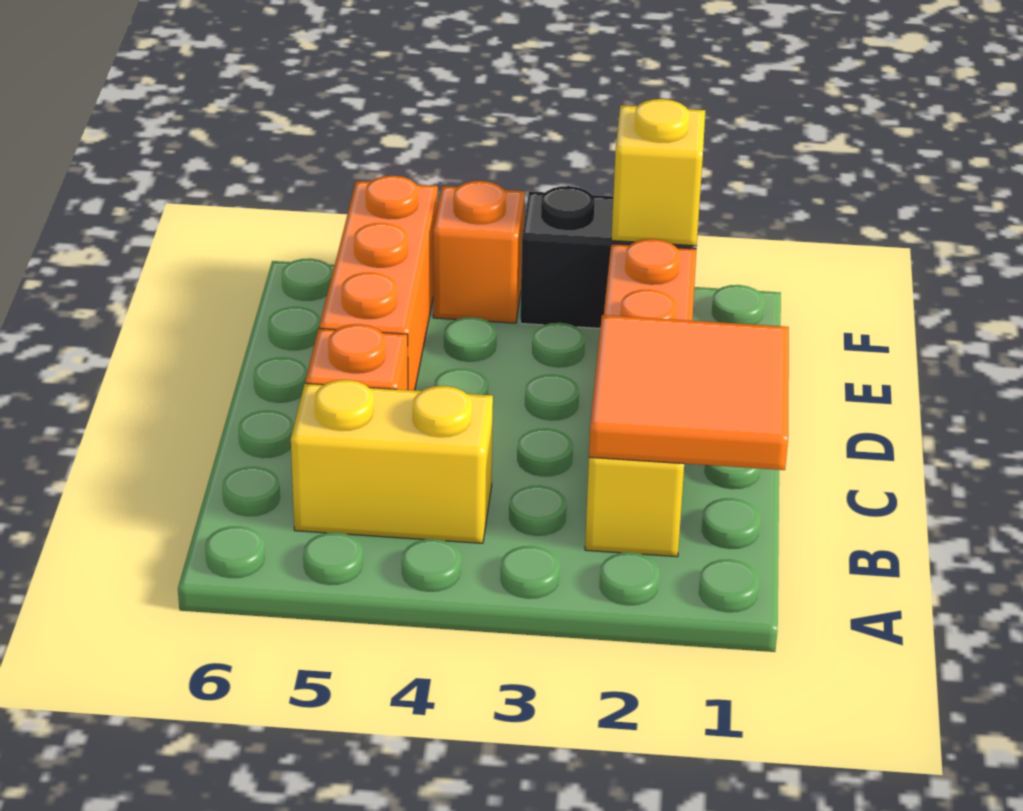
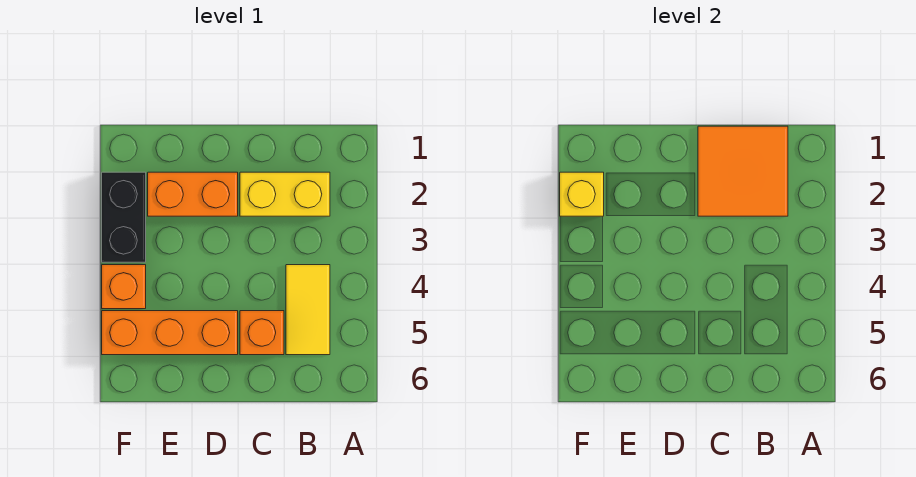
yellow 1x2 brick [291,380,493,543] -> yellow 1x2 tile [286,265,330,355]

